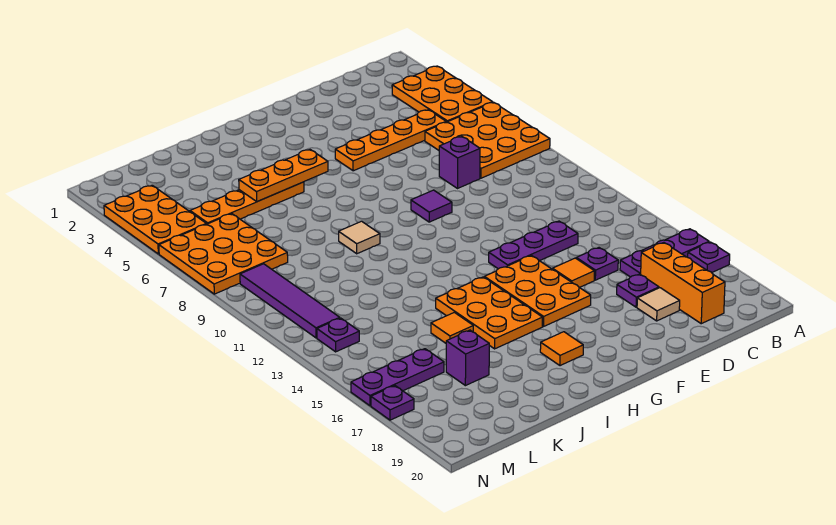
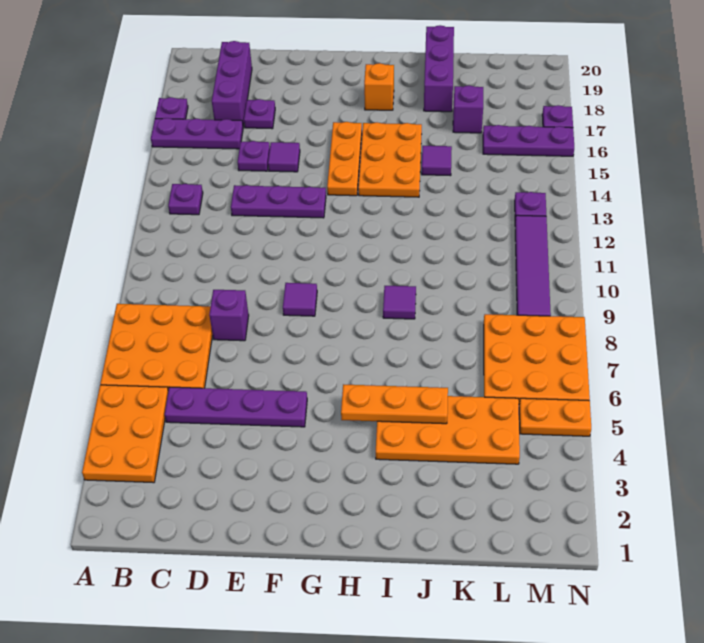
none -> purple 1x1 plate [168,184,203,215]
orange 1x4 plate [335,110,446,171] -> purple 1x4 plate [165,387,307,427]
orange 1x3 brick [641,243,725,324] -> purple 1x3 brick [212,41,252,127]
tan 1x1 tile [637,288,680,321] -> none
orange 1x1 tile [553,258,594,288] -> purple 1x1 tile [268,142,300,172]
orange 2x3 plate [484,256,591,327] -> orange 1x3 plate [327,122,362,196]
orange 1x1 tile [540,332,583,366] -> orange 1x1 brick [364,63,394,110]
orange 1x4 plate [190,182,304,224] -> orange 2x4 plate [376,396,520,464]
tan 1x1 tile [339,221,380,254] -> purple 1x1 tile [383,286,416,319]
orange 1x1 tile [431,312,473,343] -> purple 1x1 tile [422,146,452,176]
none -> purple 1x3 brick [424,25,454,112]
orange 2x3 plate [104,185,206,254] -> orange 1x2 plate [519,398,591,436]

